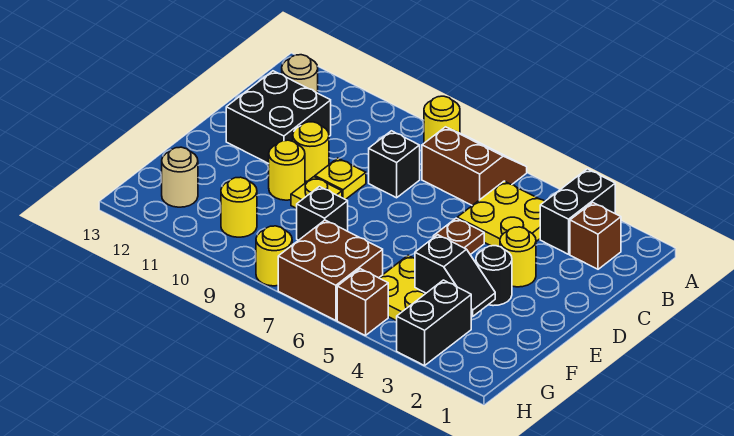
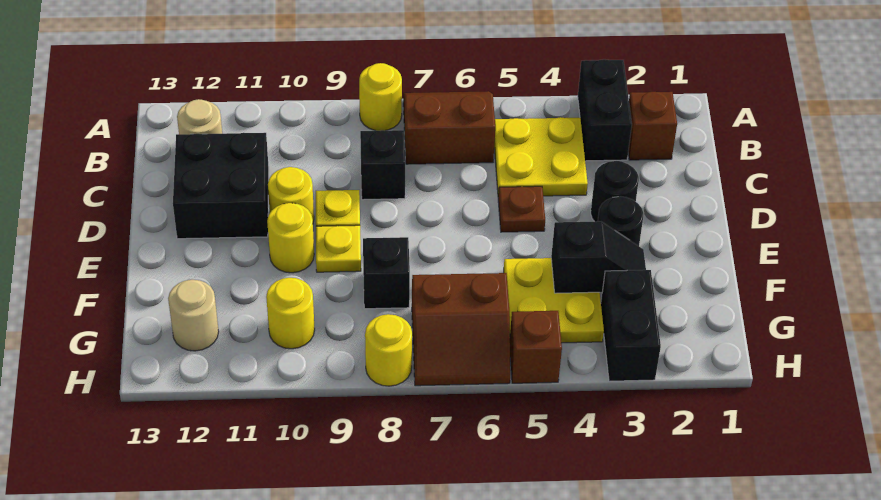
yellow 1x1 round brick [500,227,536,287] -> black 1x1 round brick [591,161,639,222]
brown 2x2 brick [278,220,383,320] -> brown 2x2 slope [412,273,510,386]

